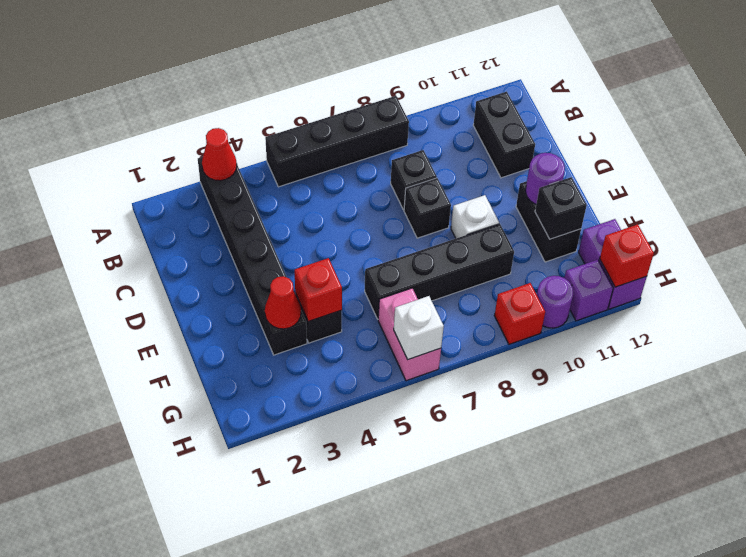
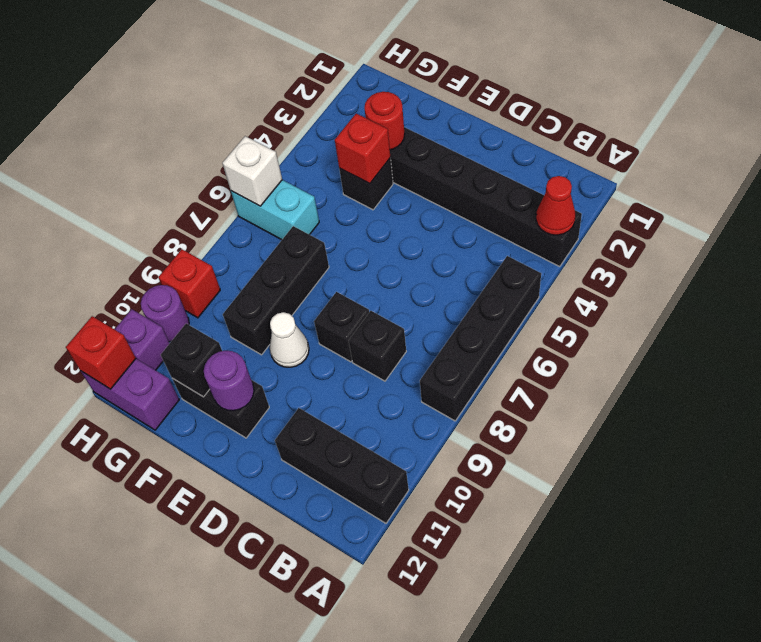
black 1x2 brick [473,92,535,178] -> black 1x3 brick [275,408,409,523]
white 1x1 brick [451,195,499,238] -> white 1x1 cone [270,312,309,367]
red 1x1 cone [265,276,301,329] -> red 1x1 round brick [365,92,405,150]
black 1x4 brick [365,224,514,319] -> black 1x3 brick [223,226,329,355]
pink 1x2 brick [378,288,441,381] -> cyan 1x2 brick [231,180,319,240]

